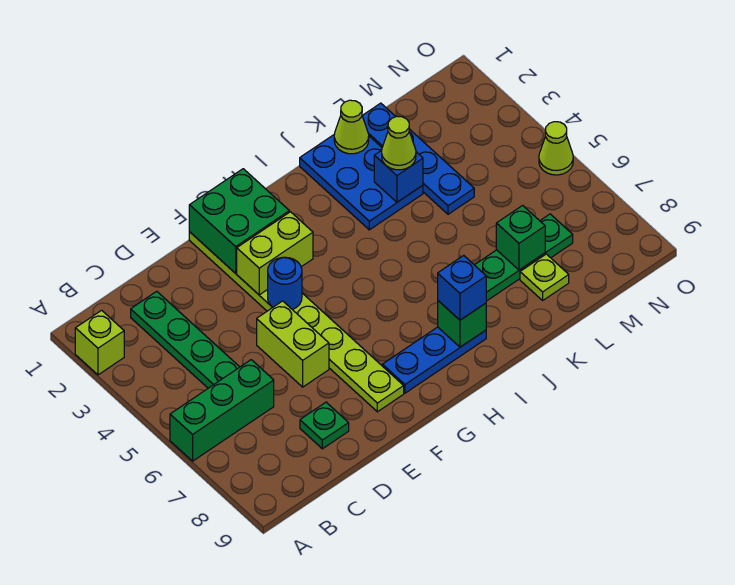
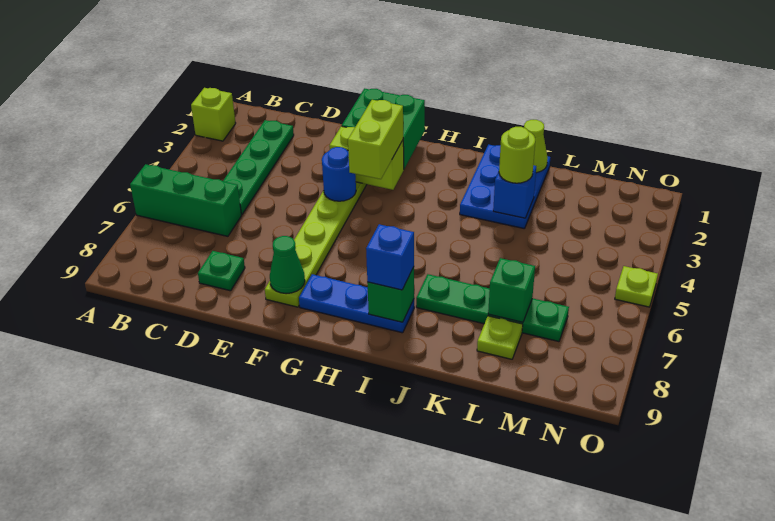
lime 1x2 brick [257,301,329,387] -> lime 1x2 brick moved to [348,100,403,179]
none -> green 1x1 cone [270,236,305,294]
lime 1x1 cone [382,116,416,170] -> lime 1x1 round brick [499,127,535,183]
blue 1x4 plate [362,103,474,214] -> none
lime 1x1 cone [539,122,573,175] -> lime 1x1 plate [615,266,658,307]

